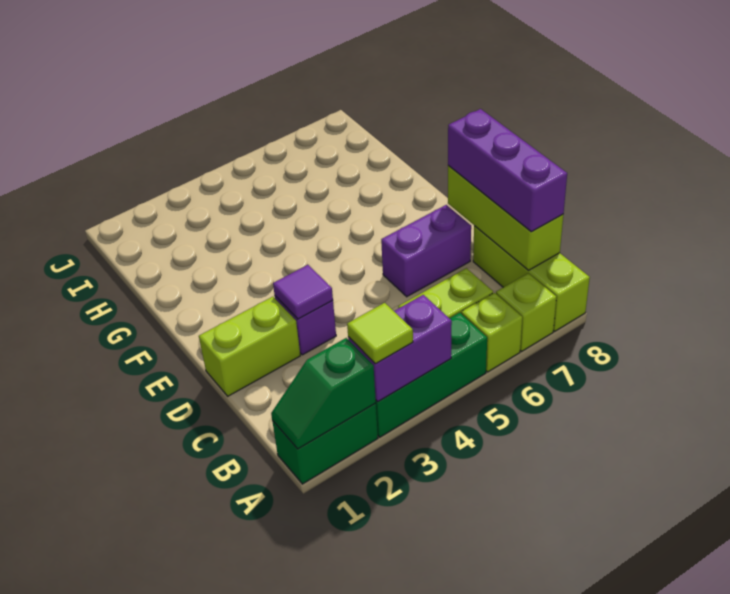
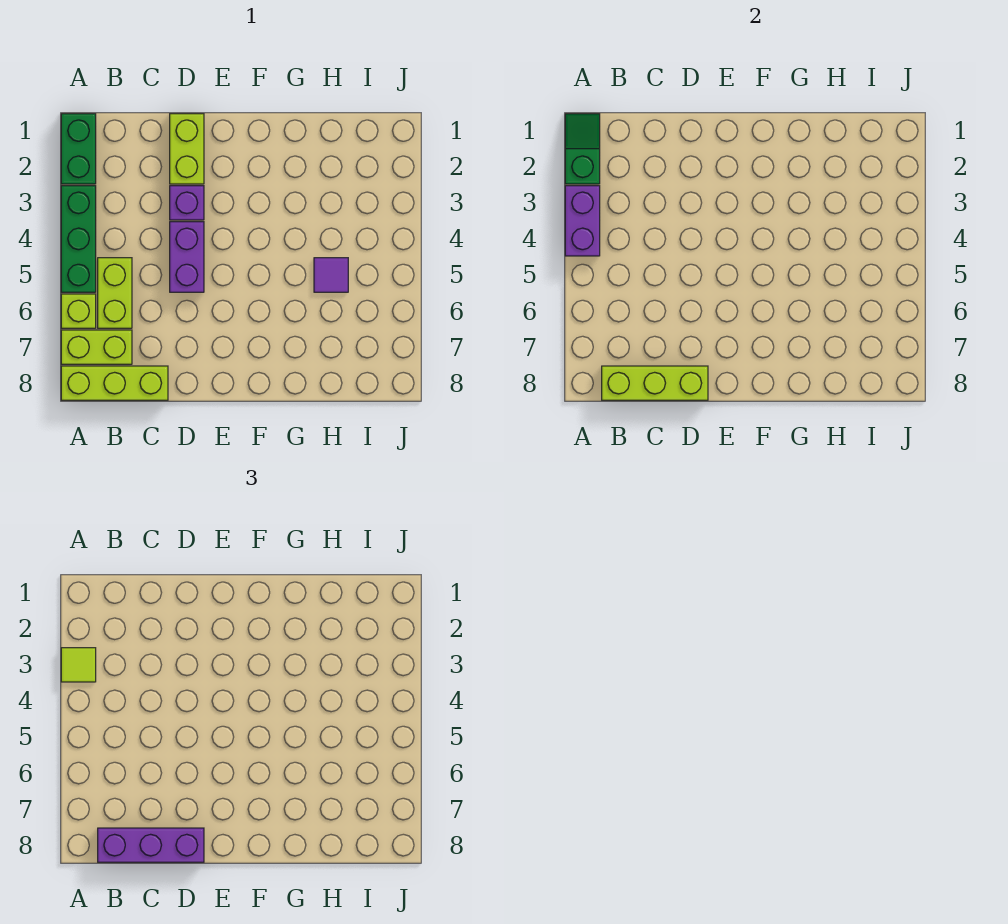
lime 1x1 brick [496,273,556,351] -> lime 1x2 brick [61,330,132,364]
purple 1x1 tile [273,265,333,319] -> purple 1x1 tile moved to [314,258,348,292]
purple 1x2 brick [381,205,471,297] -> purple 1x2 brick moved to [170,222,204,292]

